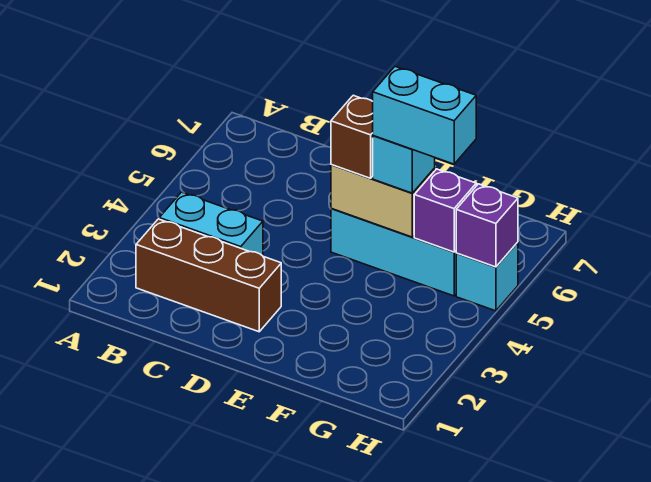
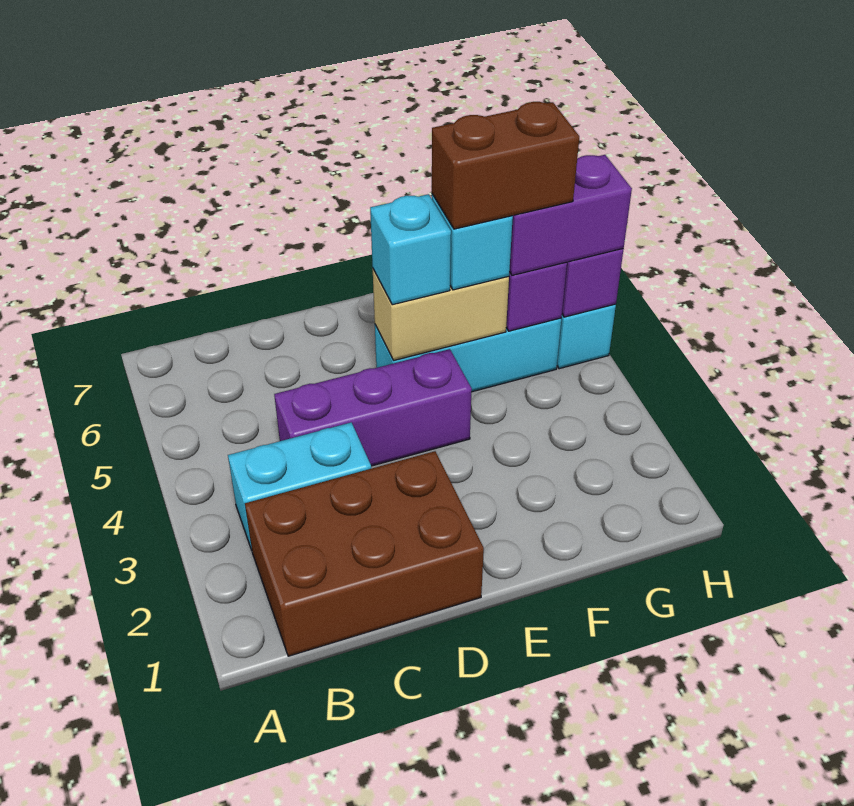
brown 1x3 brick [136,219,281,332] -> brown 2x3 brick [245,451,484,656]
none -> purple 1x3 brick [274,349,472,466]
brown 1x1 brick [331,95,373,178] -> cyan 1x1 brick [370,194,451,305]
cyan 1x2 brick [373,67,476,164] -> brown 1x2 brick [432,102,579,229]
none -> purple 1x2 brick [509,155,632,275]

